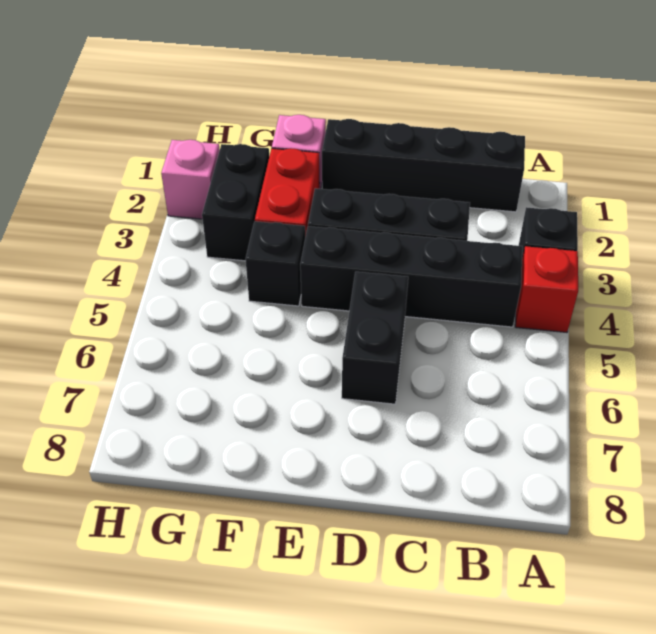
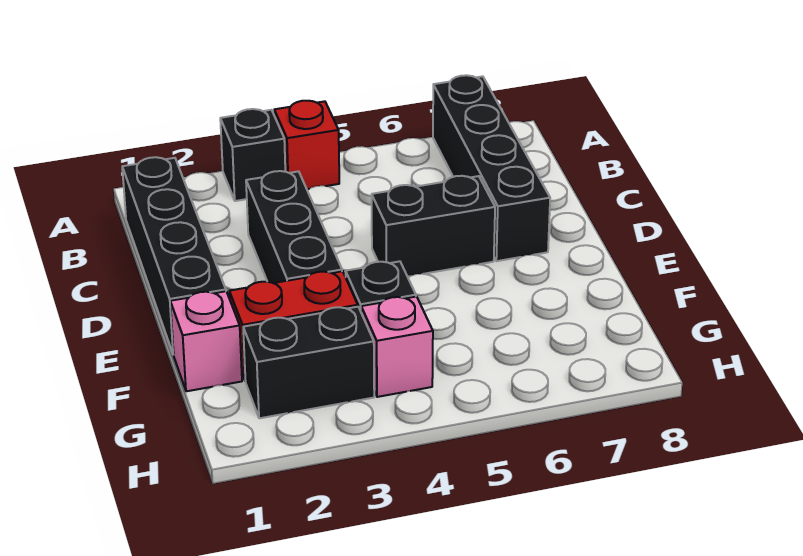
black 1x4 brick [300,226,522,327] -> black 1x4 brick moved to [433,75,550,261]
pink 1x1 brick [161,140,220,219] -> pink 1x1 brick moved to [361,296,433,397]

